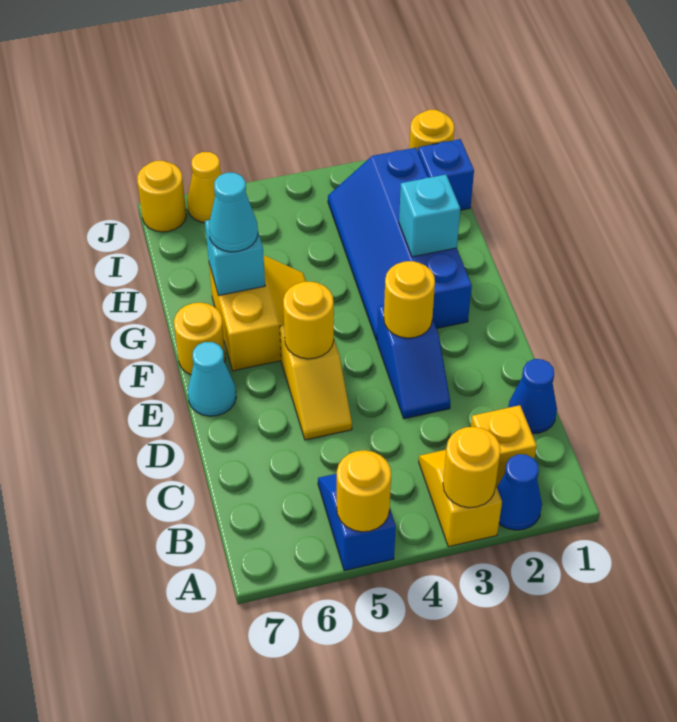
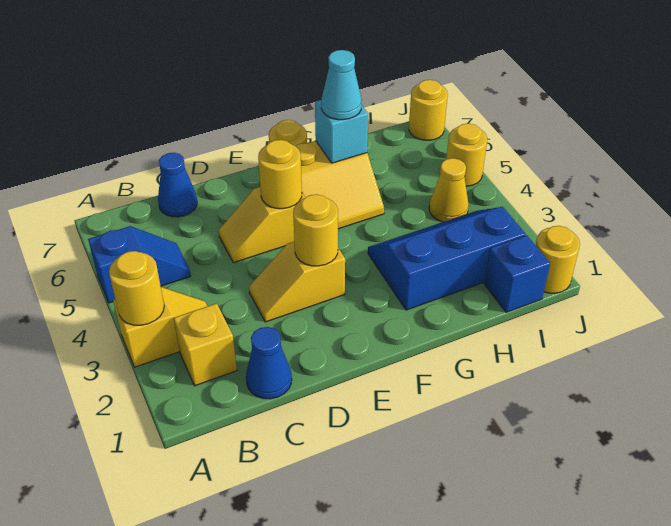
blue 1x1 cone [497,454,542,530] -> blue 1x1 cone moved to [158,153,197,217]
yellow 1x1 round brick [337,450,391,532] -> yellow 1x1 round brick moved to [446,123,487,186]
blue 1x2 slope [377,305,450,419] -> yellow 1x2 slope [249,241,345,322]
cyan 1x1 cone [188,342,236,416] -> none
blue 2x4 slope [328,148,472,341] -> blue 2x3 slope [368,207,526,310]
cyan 1x1 brick [399,175,460,257] -> none
yellow 1x1 cone [187,152,222,223] -> yellow 1x1 cone moved to [429,158,469,222]

